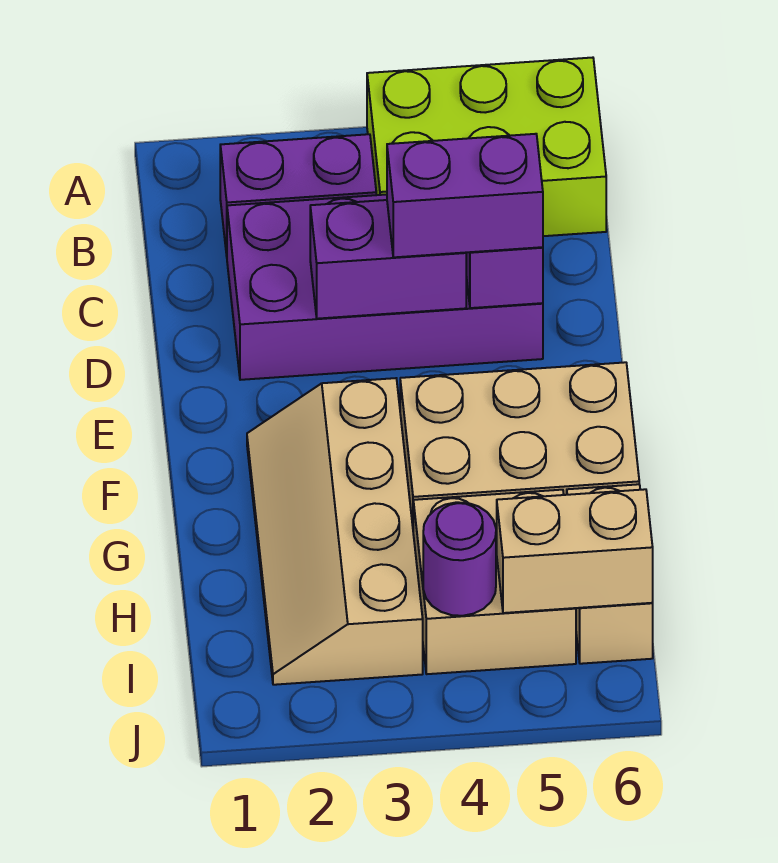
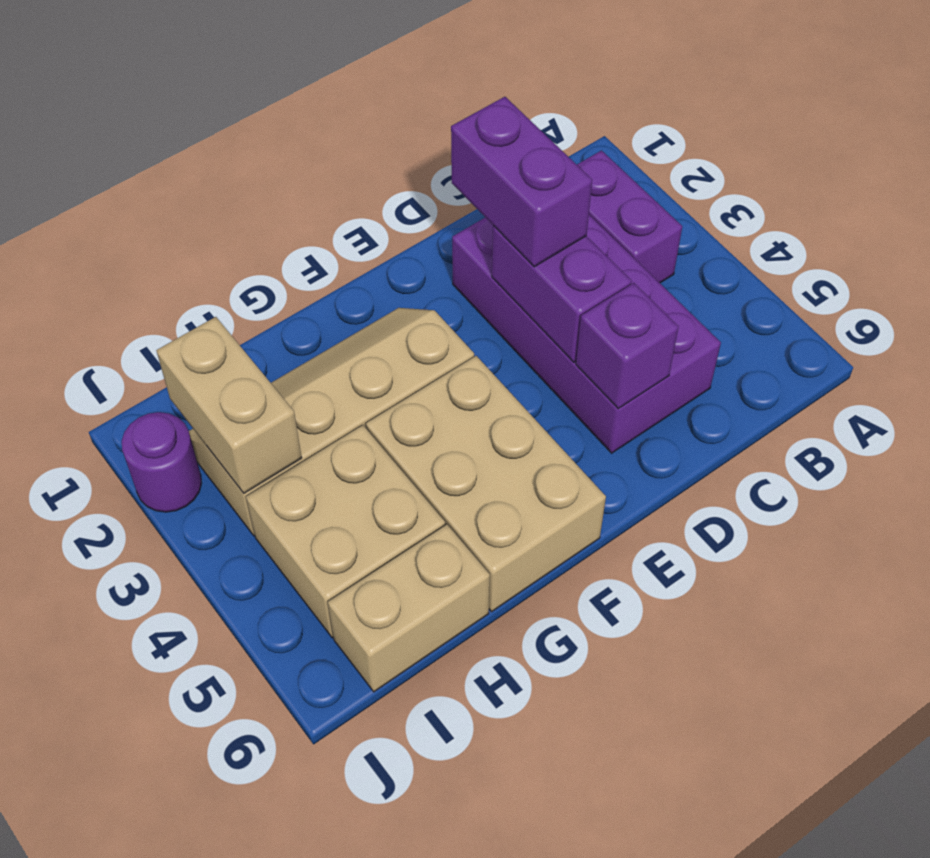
lime 2x3 brick [367,58,606,236] -> none
purple 1x2 brick [387,134,543,257] -> purple 1x2 brick moved to [451,97,592,267]
purple 1x1 round brick [423,502,496,616] -> purple 1x1 round brick moved to [122,412,202,512]
tan 1x2 brick [497,489,653,613] -> tan 1x2 brick moved to [156,317,302,493]

